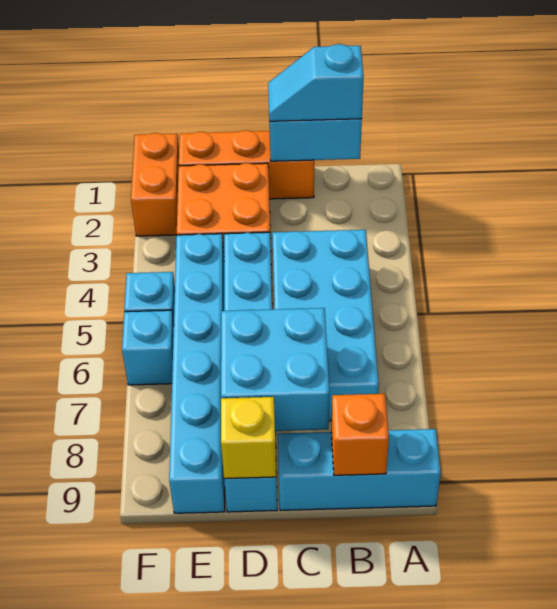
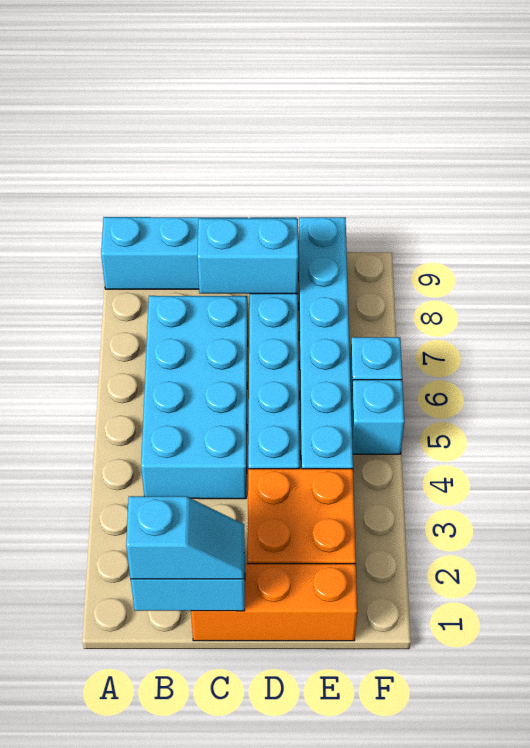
orange 1x1 brick [331,394,389,475] -> none
cyan 2x2 brick [221,308,329,431] -> cyan 1x2 brick [197,218,298,294]
yellow 1x1 brick [221,397,276,479] -> none
orange 1x2 brick [131,133,179,236] -> none

